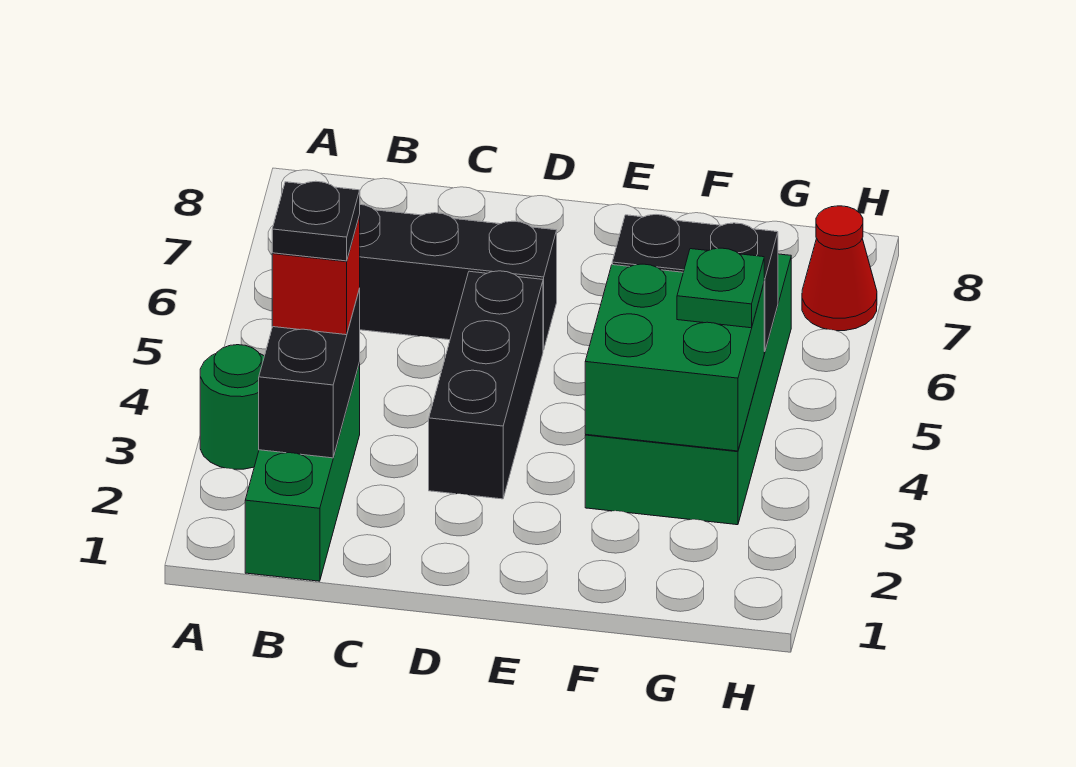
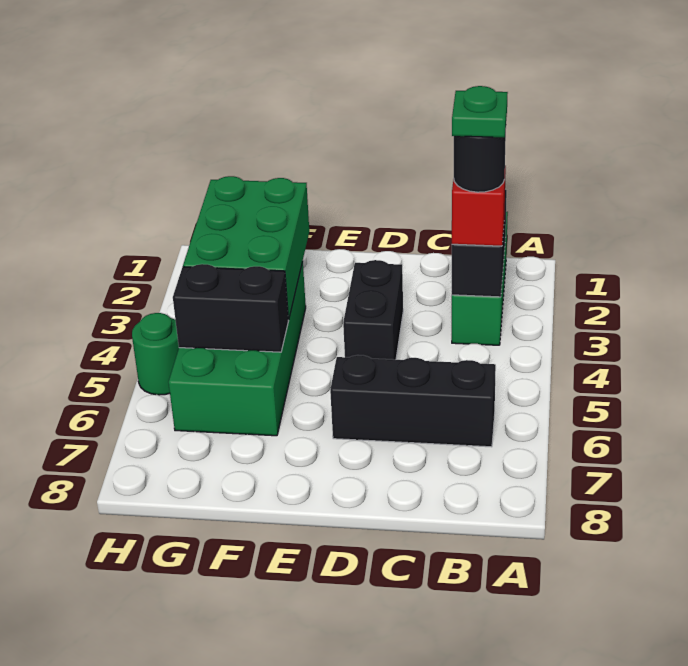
green 1x1 round brick [200,345,264,469] -> green 1x1 round brick moved to [132,313,179,395]
black 1x1 plate [272,181,360,261] -> black 1x1 round brick [454,129,506,192]
black 1x3 brick [429,271,543,499] -> black 1x2 brick [343,260,403,360]
green 2x2 brick [585,264,764,451] -> green 2x3 brick [183,176,309,320]
green 1x1 plate [677,248,764,328] -> green 1x1 plate moved to [452,86,508,138]
red 1x1 cone [802,206,877,331] -> none

